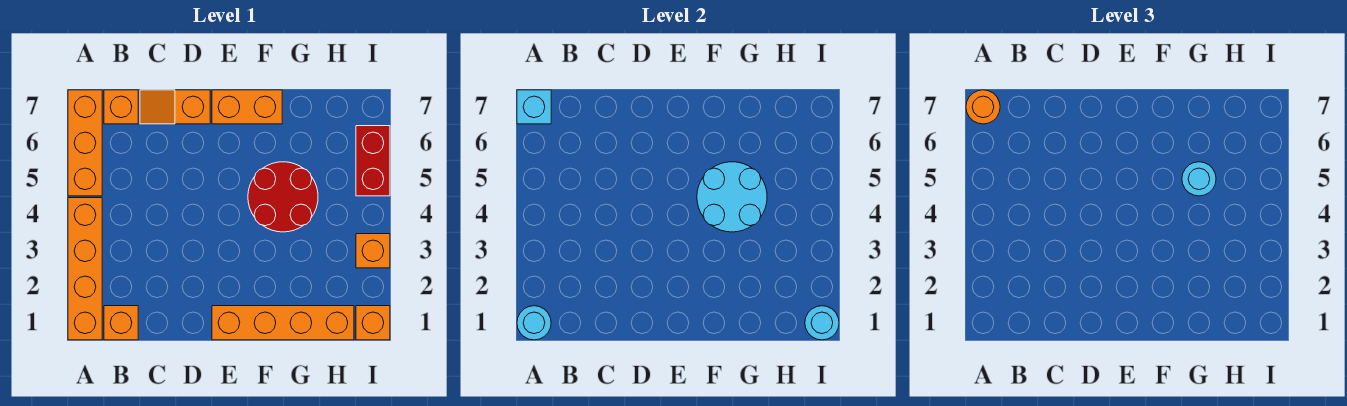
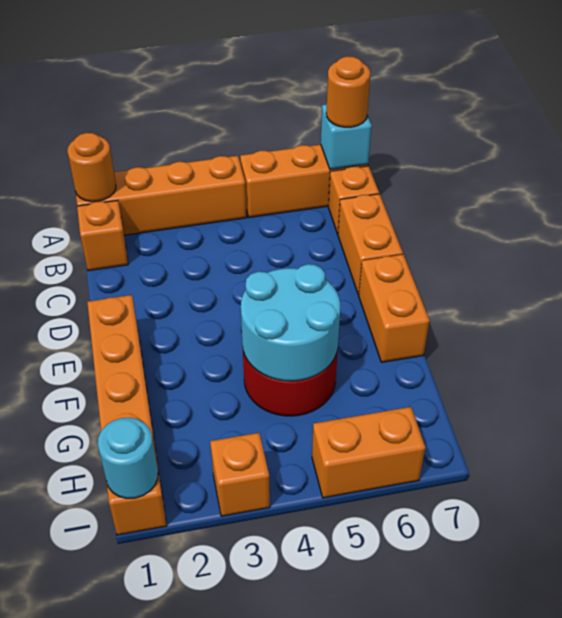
cyan 1x1 round brick [517,306,551,340] -> orange 1x1 round brick [67,133,116,202]
orange 1x2 slope [140,90,210,124] -> orange 1x2 brick [338,194,403,295]
cyan 1x1 round brick [1182,162,1216,196] -> none
red 1x2 brick [356,126,390,196] -> orange 1x2 brick [312,407,426,498]

